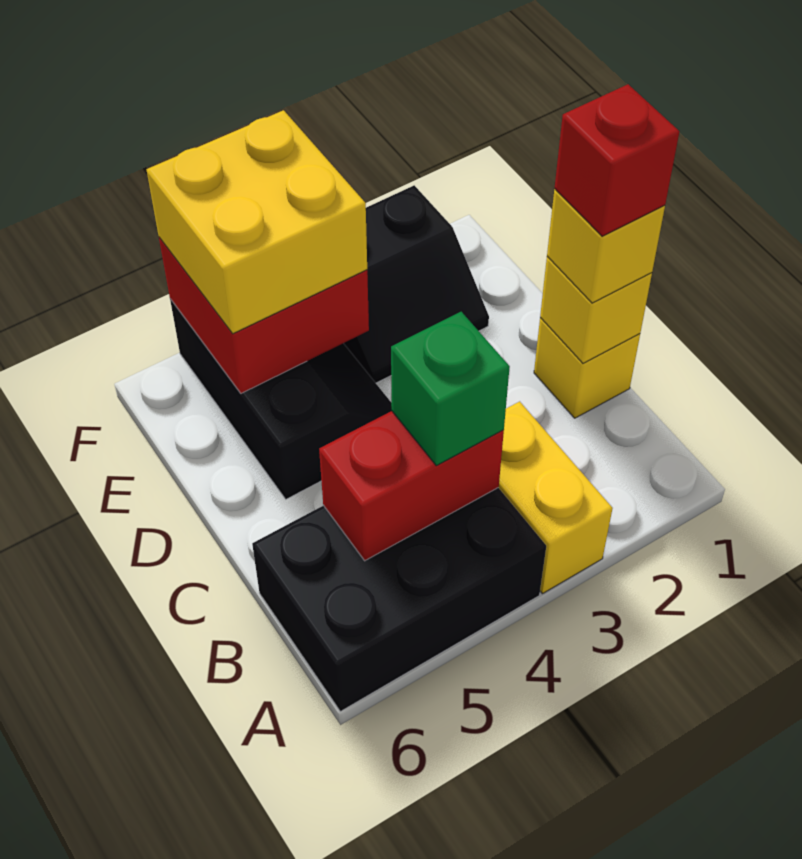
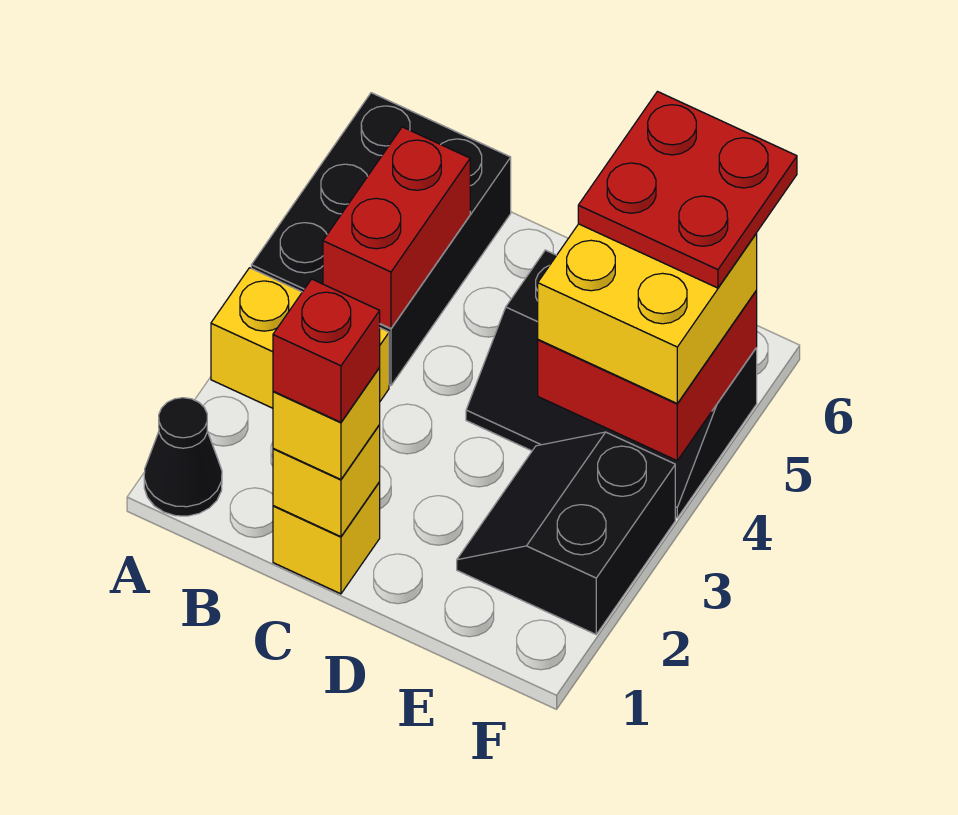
none -> black 1x1 cone [144,398,222,516]
green 1x1 brick [391,312,510,466] -> none
none -> red 2x2 plate [578,92,797,288]

